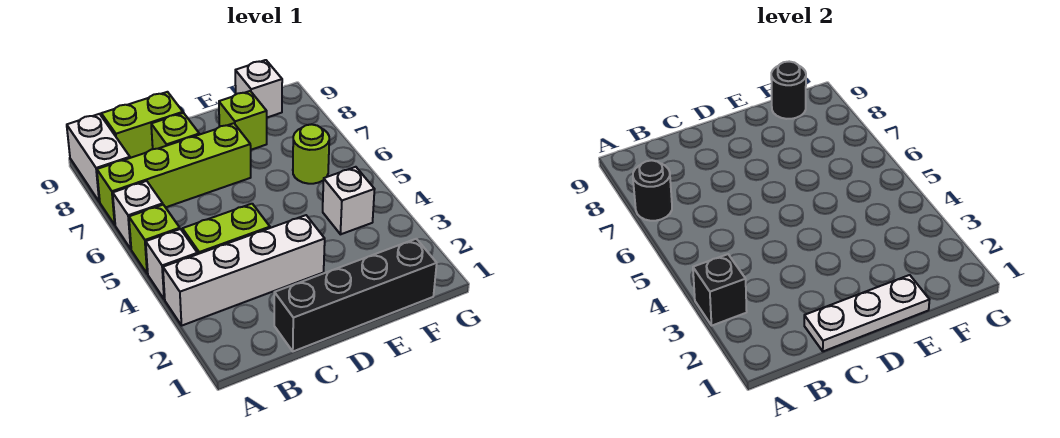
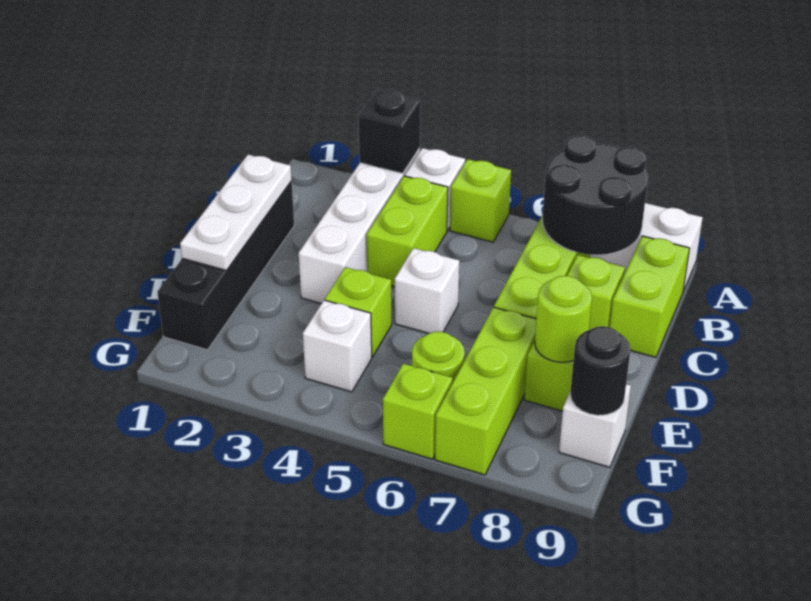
white 1x1 brick [113,181,163,249] -> white 1x1 brick moved to [394,248,459,334]
black 1x1 round brick [633,161,672,221] -> black 2x2 round brick [542,136,648,255]
none -> lime 1x1 brick [325,267,392,357]
none -> lime 1x3 brick [435,307,536,475]
none -> lime 1x1 round brick [535,276,592,362]
none -> lime 1x1 brick [383,364,453,459]

